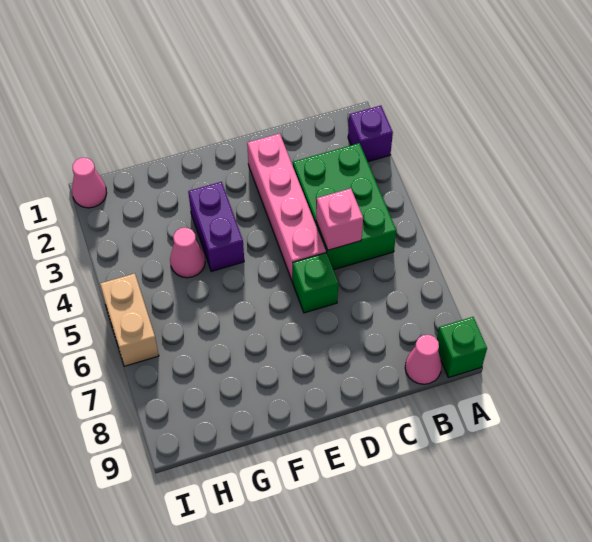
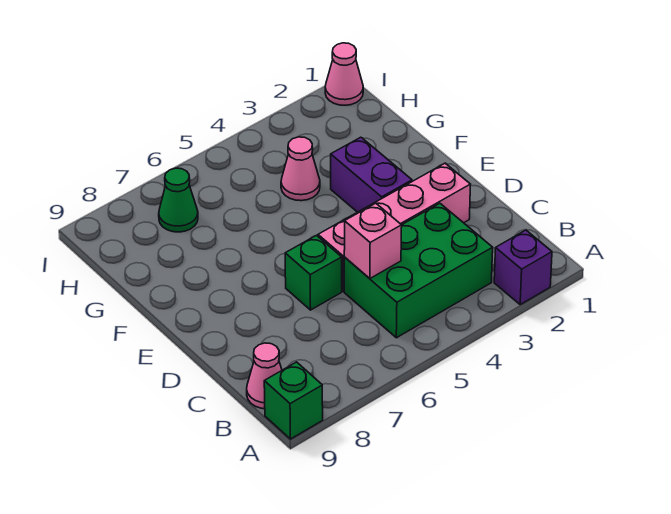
purple 1x2 brick [188,182,244,272] -> purple 1x2 brick turned to [331,137,412,212]
none -> green 1x1 cone [159,168,198,232]
tan 1x2 brick [100,273,159,366] -> none

